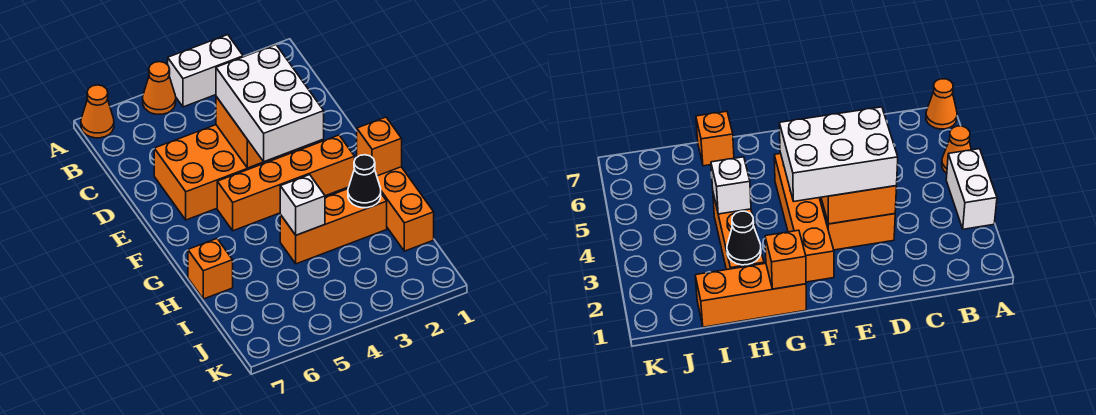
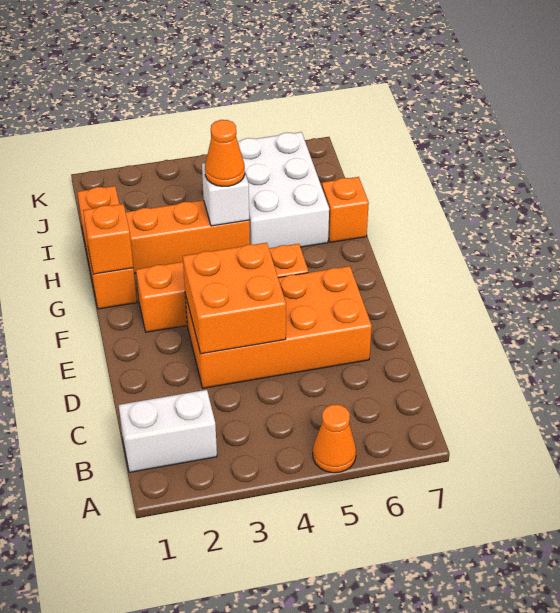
white 1x2 brick [168,35,243,107] -> white 1x2 brick moved to [119,390,217,472]
orange 1x1 cone [81,85,114,138] -> orange 1x1 cone moved to [205,120,245,186]
white 2x3 brick [216,45,324,162] -> white 2x3 brick moved to [238,132,329,248]
black 1x1 cone [348,155,381,208] -> none

